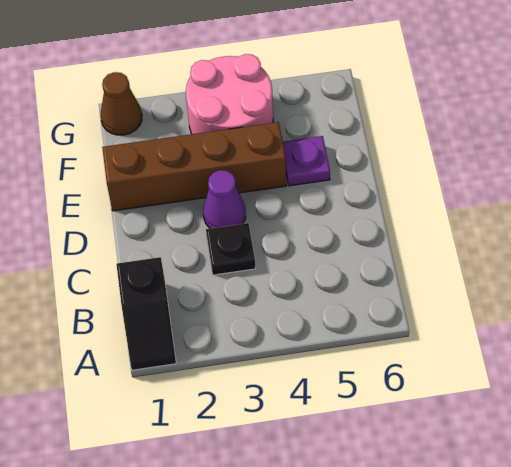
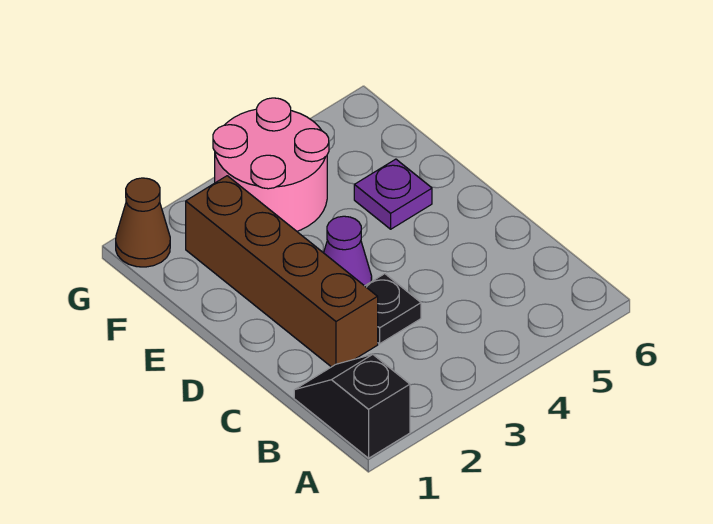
black 1x2 slope [116,257,176,370] -> black 1x2 slope turned to [294,354,410,458]
brown 1x4 brick [102,122,286,211] -> brown 1x4 brick turned to [186,176,378,367]

